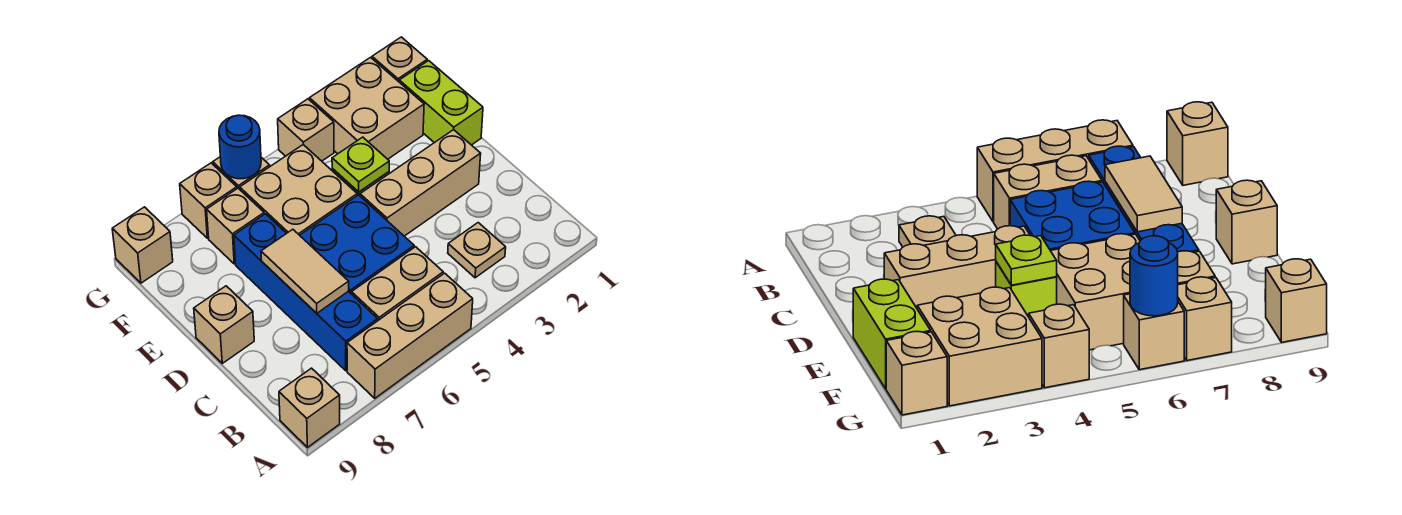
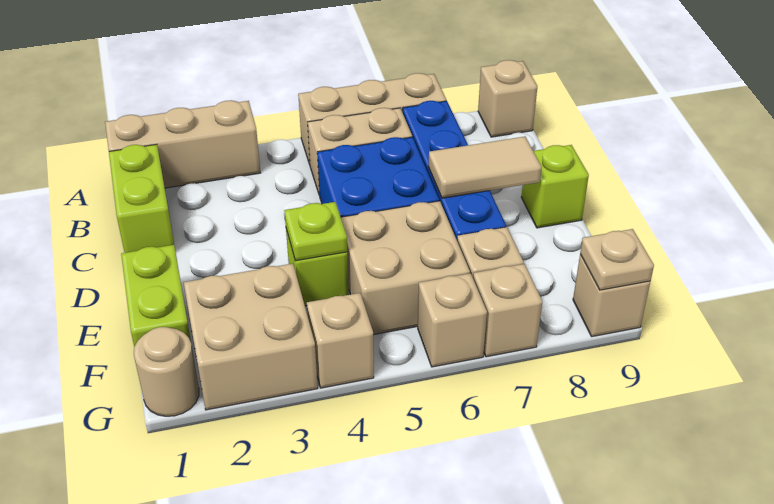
none -> lime 1x2 brick [109,144,174,253]
tan 1x1 plate [448,223,506,278] -> tan 1x1 plate moved to [580,229,654,290]
tan 1x2 tile [261,229,349,313] -> tan 1x2 tile turned to [428,137,542,198]
tan 1x3 brick [360,130,481,236] -> tan 1x3 brick moved to [105,100,260,188]
tan 1x1 brick [194,286,254,363] -> lime 1x1 brick [521,145,589,228]
tan 1x1 brick [372,37,427,82] -> tan 1x1 round brick [134,327,199,416]
blue 1x1 round brick [219,115,261,179] -> none

